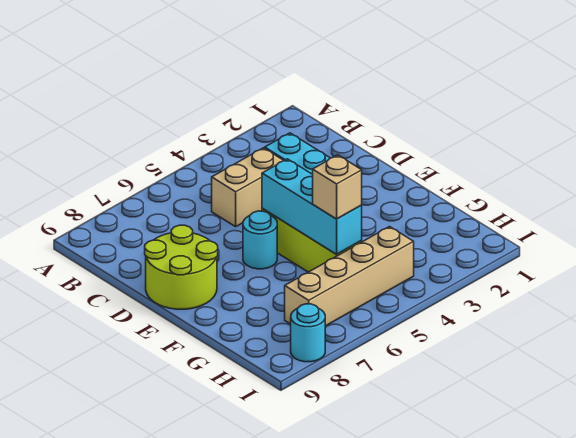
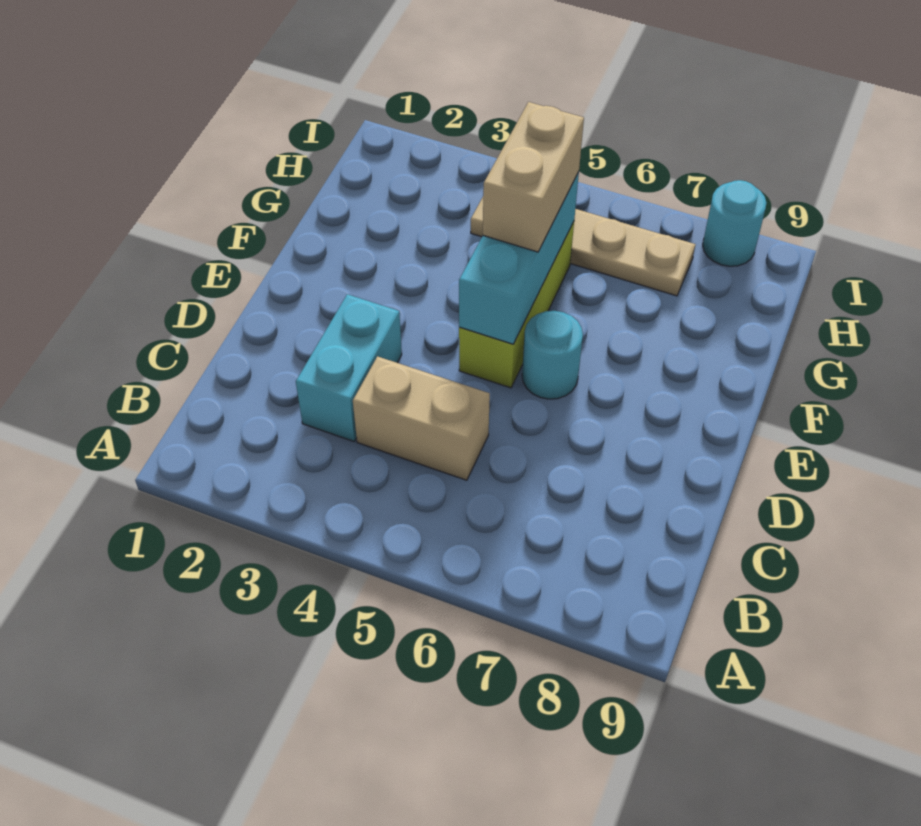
lime 2x2 round brick [145,225,218,309] -> none
tan 1x1 brick [313,155,362,219] -> tan 1x2 brick [483,102,584,252]
tan 1x4 brick [285,227,414,326] -> tan 1x4 plate [471,197,696,296]

